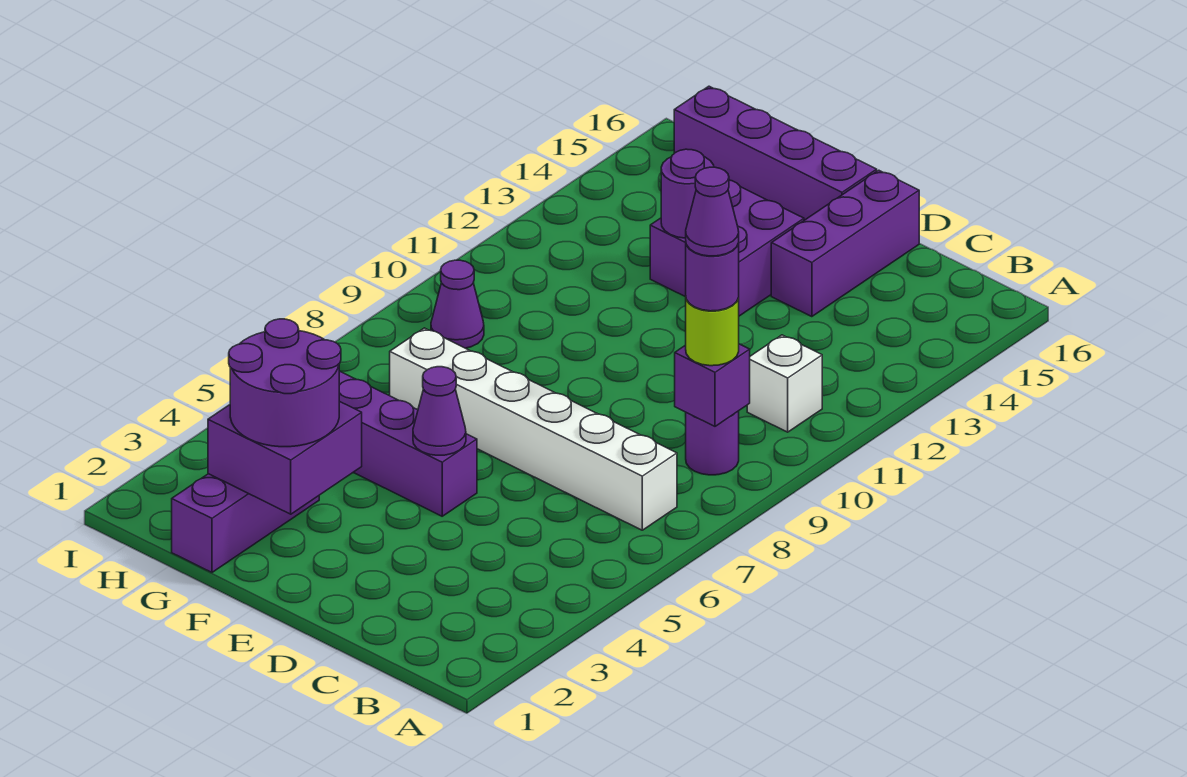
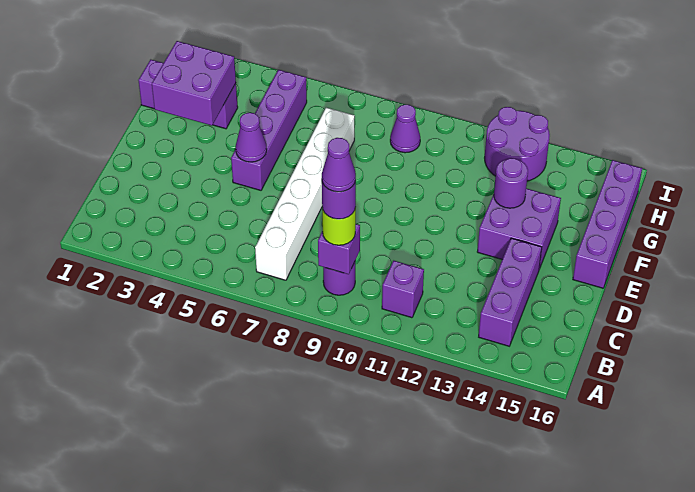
white 1x1 brick [747,335,822,432] -> purple 1x1 brick [382,261,424,318]
purple 1x3 brick [771,170,919,317] -> purple 1x3 brick turned to [479,238,542,346]
purple 2x2 round brick [229,319,341,447] -> purple 2x2 round brick moved to [485,107,550,181]

